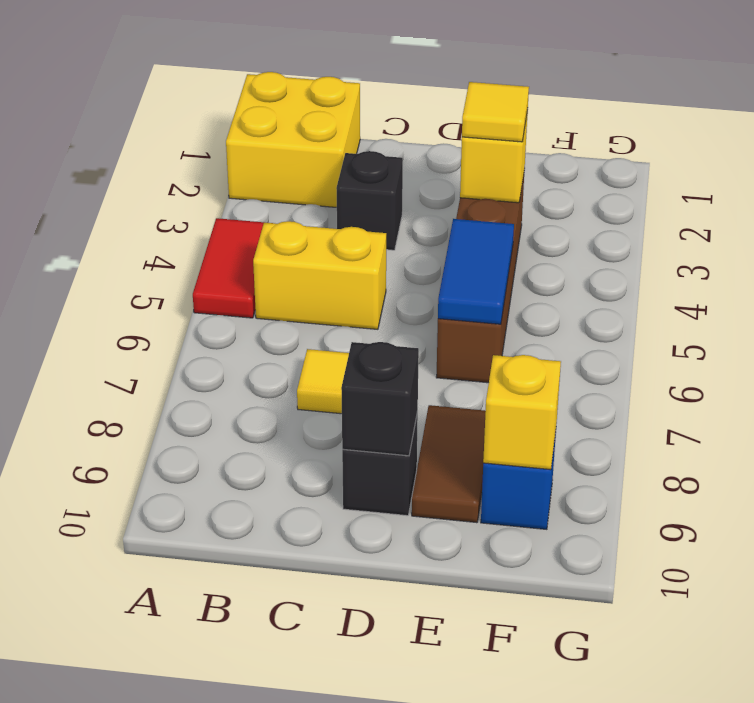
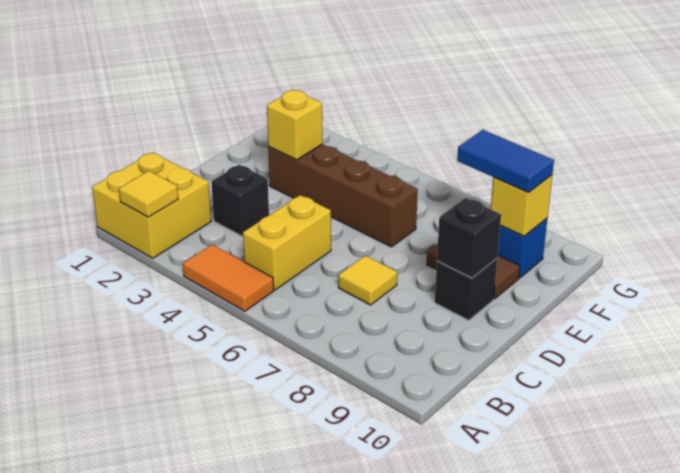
red 1x2 tile [193,218,265,318] -> orange 1x2 tile [183,245,274,311]
yellow 1x1 tile [462,82,529,142] -> yellow 1x1 tile moved to [119,171,178,217]
blue 1x2 tile [438,219,514,324] -> blue 1x2 tile moved to [457,130,554,193]

